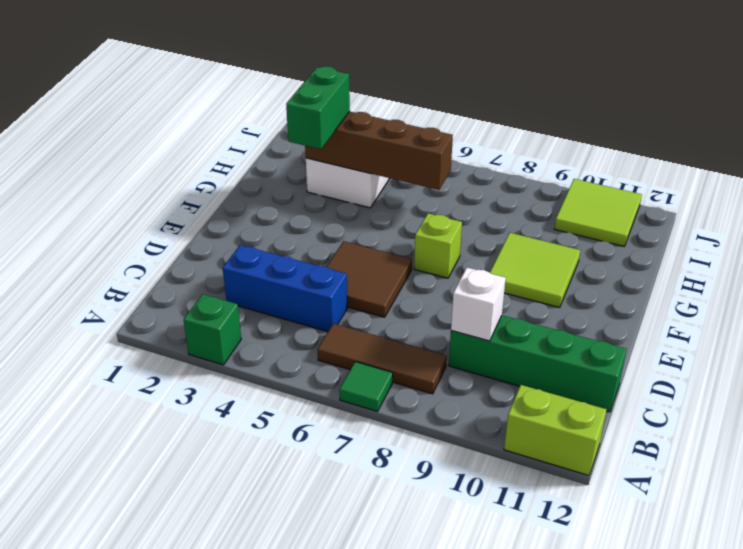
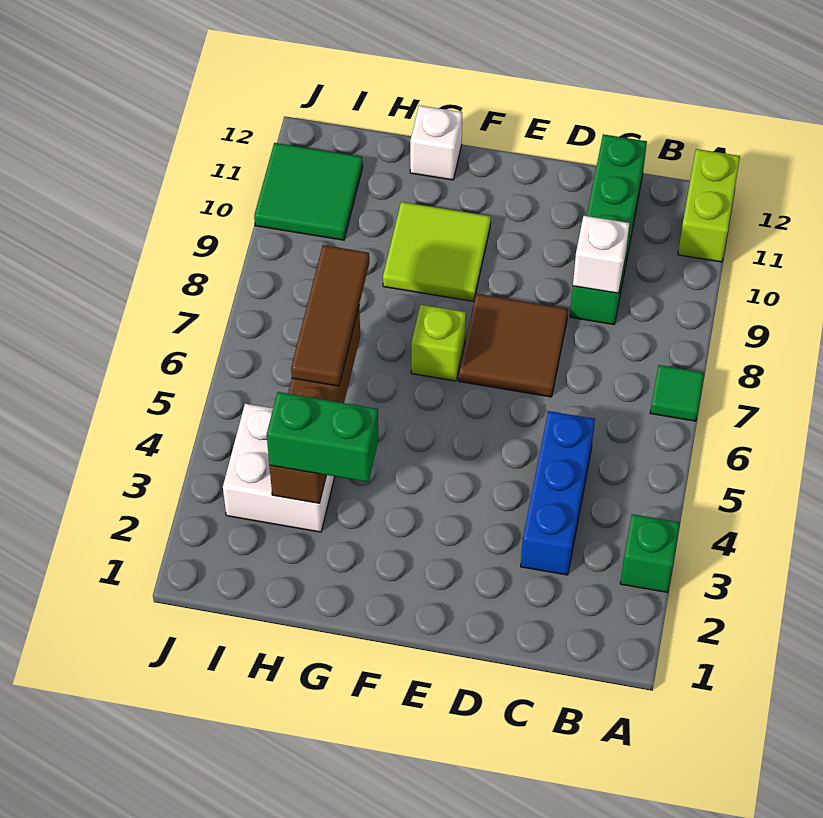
brown 1x3 tile [318,323,447,394] -> brown 1x3 tile moved to [291,245,369,386]
brown 2x2 tile [327,241,412,317] -> brown 2x2 tile moved to [459,294,568,397]
none -> white 1x1 brick [410,105,462,180]
lime 2x2 tile [555,179,642,246] -> green 2x2 tile [254,143,363,240]

